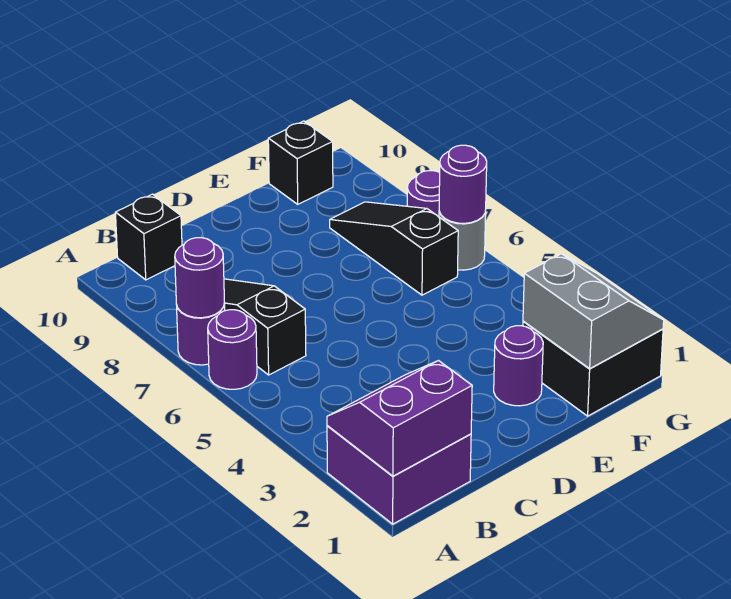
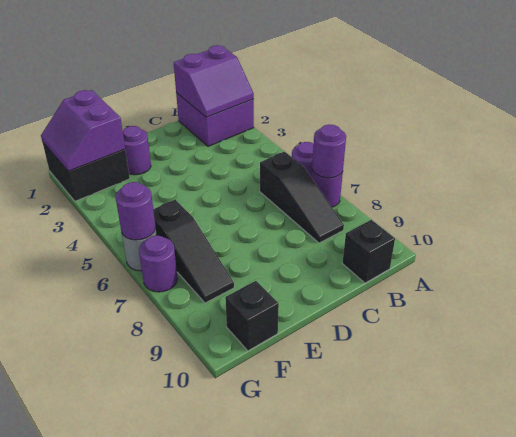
grey 2x2 slope [523,254,664,369] -> purple 2x2 slope [41,90,125,171]

